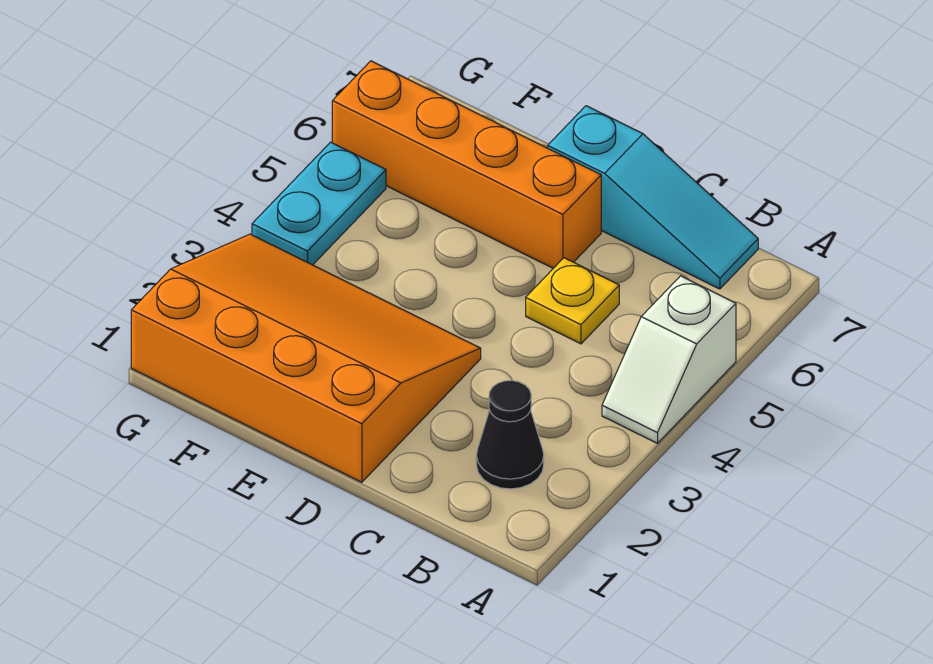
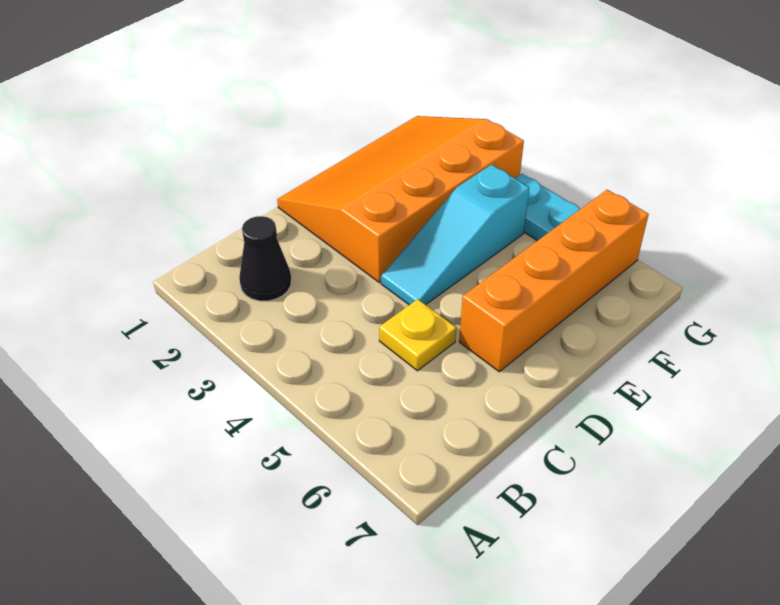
white 1x2 slope [602,276,736,443] -> none
cyan 1x3 slope [548,106,758,289] -> cyan 1x3 slope moved to [381,164,529,305]
orange 3x4 slope [131,234,481,482] -> orange 3x4 slope turned to [277,116,524,282]

